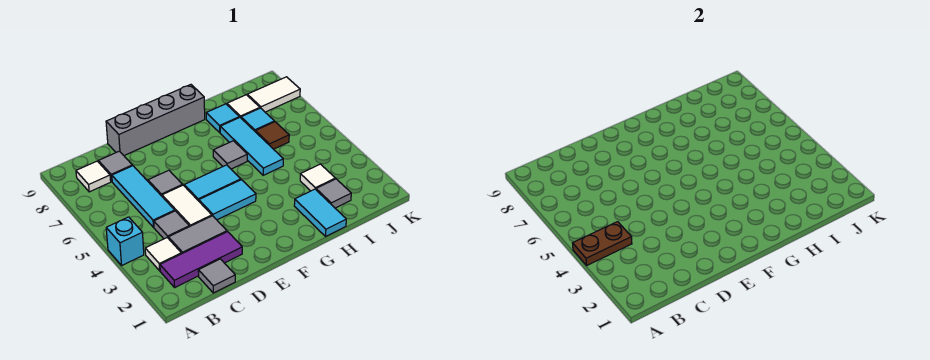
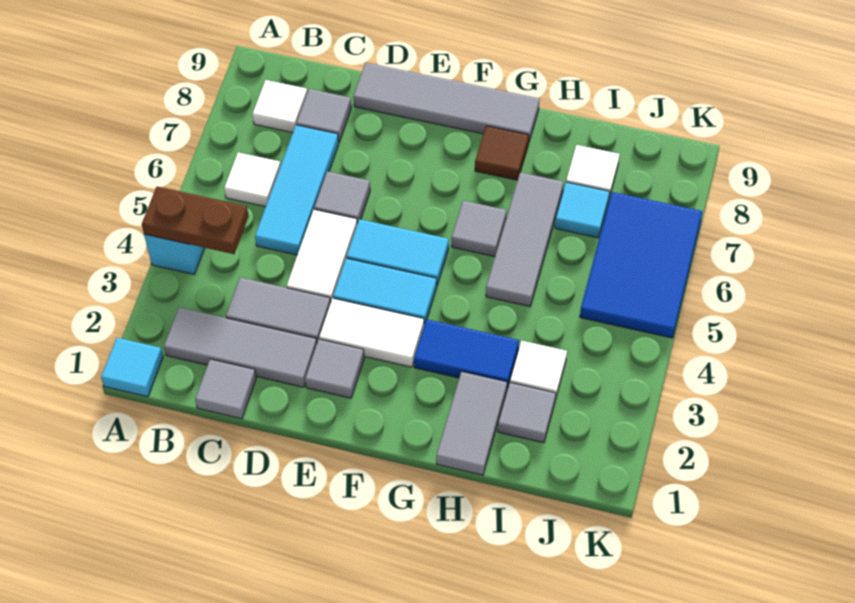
purple 1x3 tile [160,232,242,287] -> grey 1x3 tile [164,307,317,387]
white 1x1 tile [145,238,181,271] -> white 1x1 tile moved to [224,152,281,207]
grey 1x1 tile [154,211,189,239] -> grey 1x1 tile moved to [305,339,364,398]
grey 1x4 brick [106,85,205,155] -> grey 1x4 tile [353,63,539,143]
none -> blue 1x2 tile [414,319,519,389]
cyan 1x2 tile [294,189,346,236] -> grey 1x2 tile [436,372,507,475]
cyan 1x3 tile [220,117,283,175] -> grey 1x3 tile [486,173,563,306]
cyan 1x1 tile [206,104,239,132] -> cyan 1x1 tile moved to [101,338,163,397]
brown 1x1 tile [255,122,289,149] -> brown 1x1 tile moved to [475,126,529,180]
none -> blue 2x3 tile [580,192,702,338]
white 1x2 tile [247,77,300,112] -> white 1x2 tile moved to [319,298,424,367]

